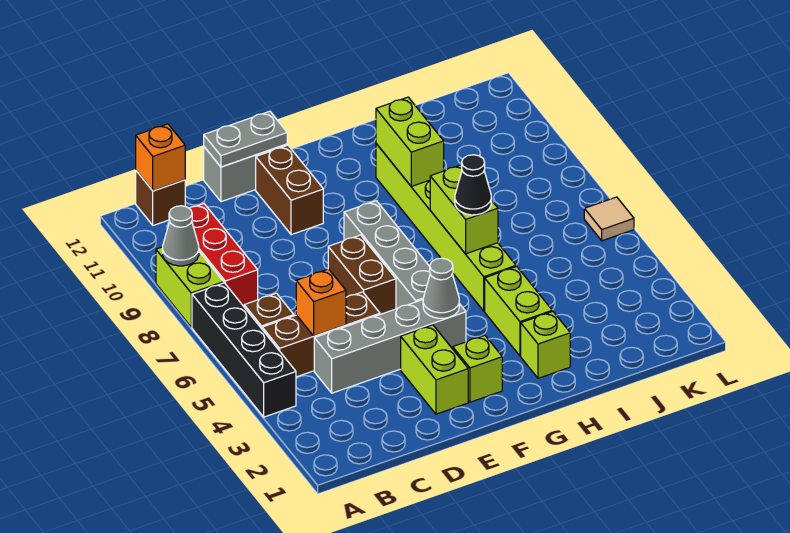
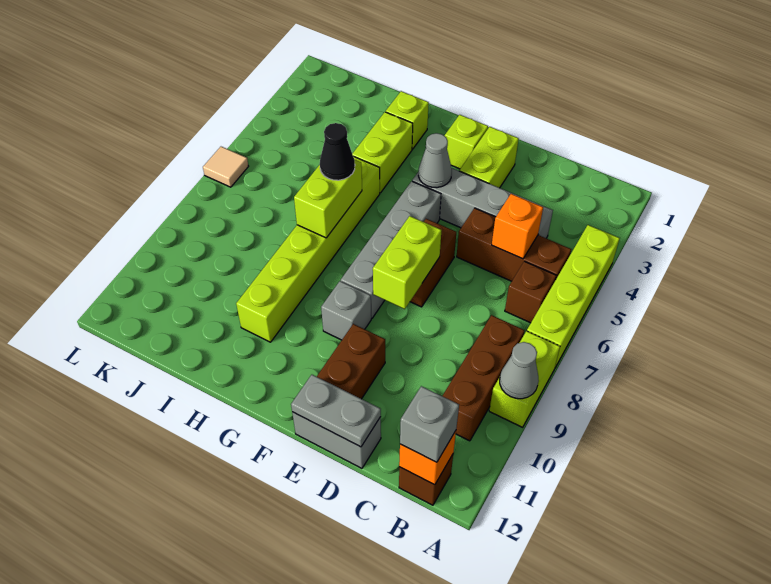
black 1x4 brick [192,283,296,417] -> lime 1x4 brick [527,225,620,367]
red 1x3 brick [189,204,258,306] -> brown 1x3 brick [443,315,524,441]
none -> grey 1x1 brick [400,386,459,462]
none -> grey 1x1 brick [321,281,371,340]
lime 1x2 brick [376,97,444,186] -> lime 1x2 brick moved to [373,216,441,309]

